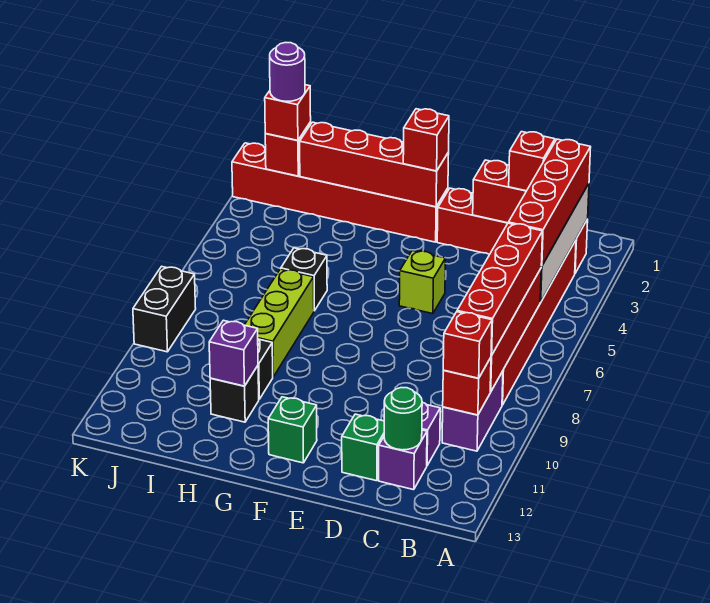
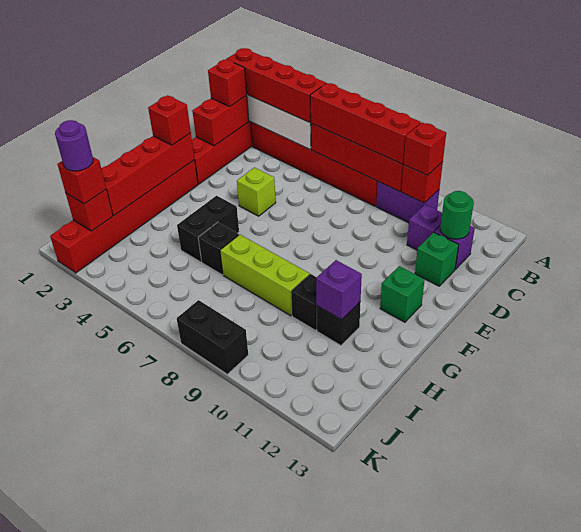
none -> black 1x2 brick [177,196,239,262]

